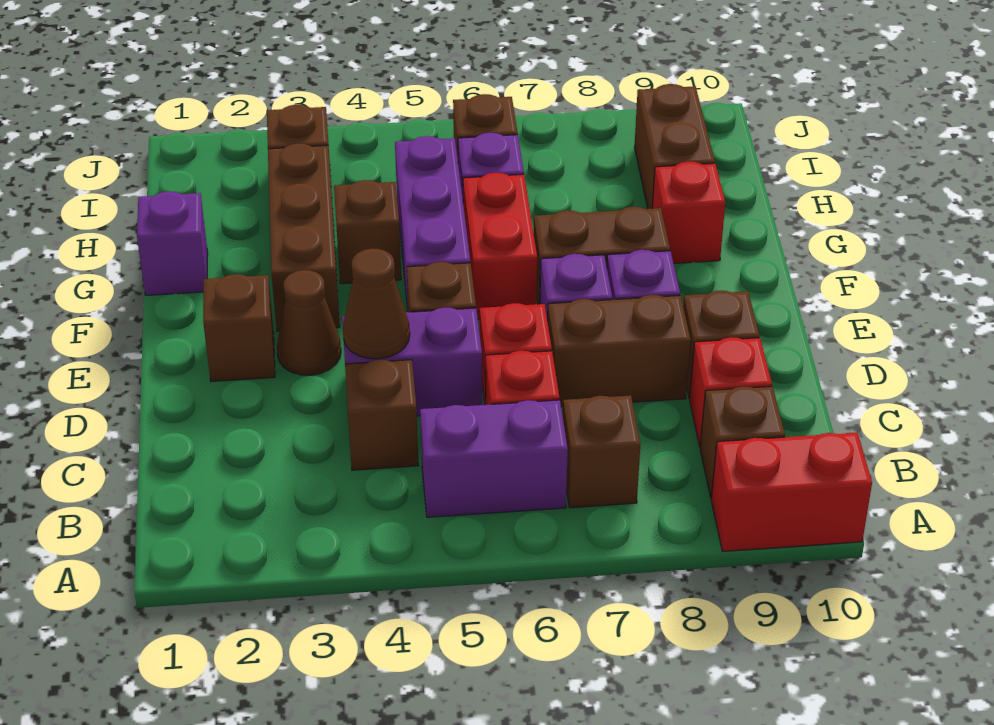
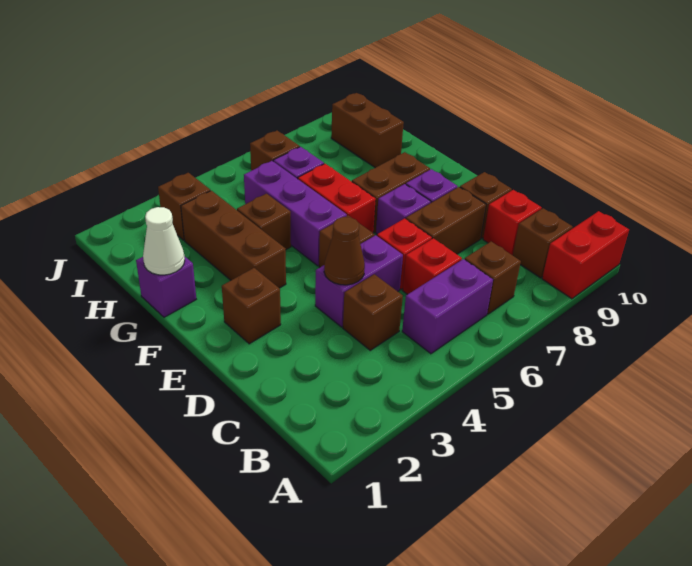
brown 1x1 cone [277,270,341,375] -> none
none -> white 1x1 cone [143,207,185,275]
red 1x1 brick [652,162,725,263] -> none

